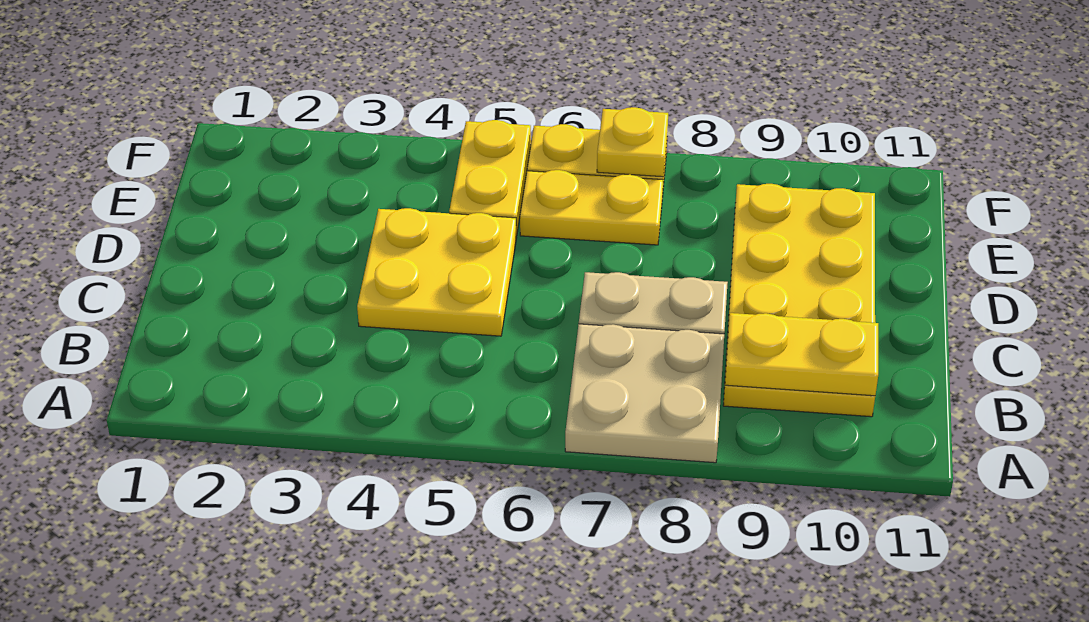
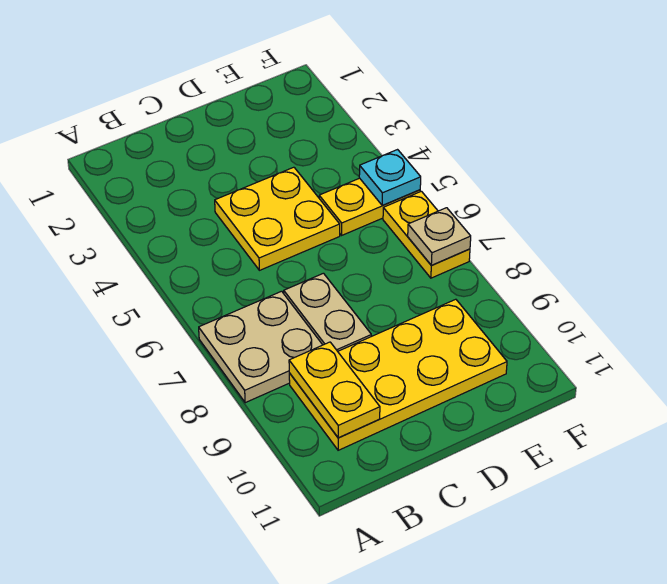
yellow 1x2 plate [520,170,663,245] -> none
none -> cyan 1x1 plate [359,150,421,205]
yellow 1x1 plate [597,107,668,177] -> tan 1x1 plate [408,208,471,265]

